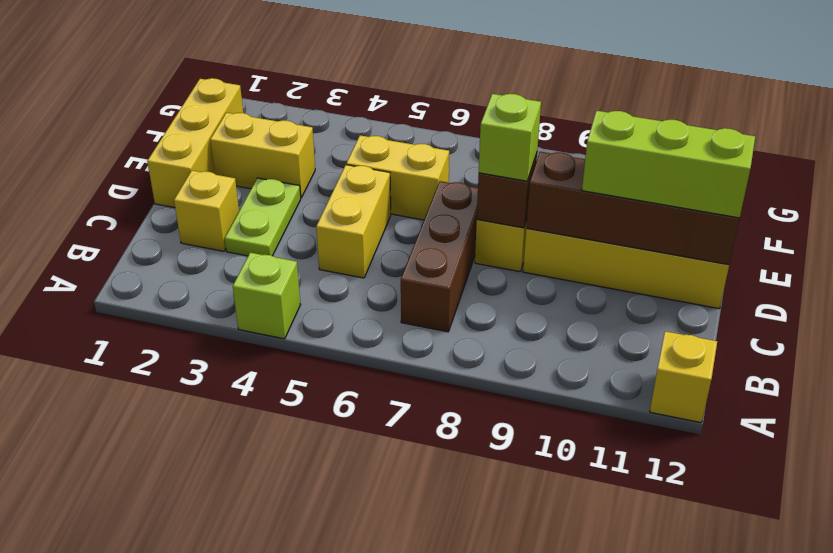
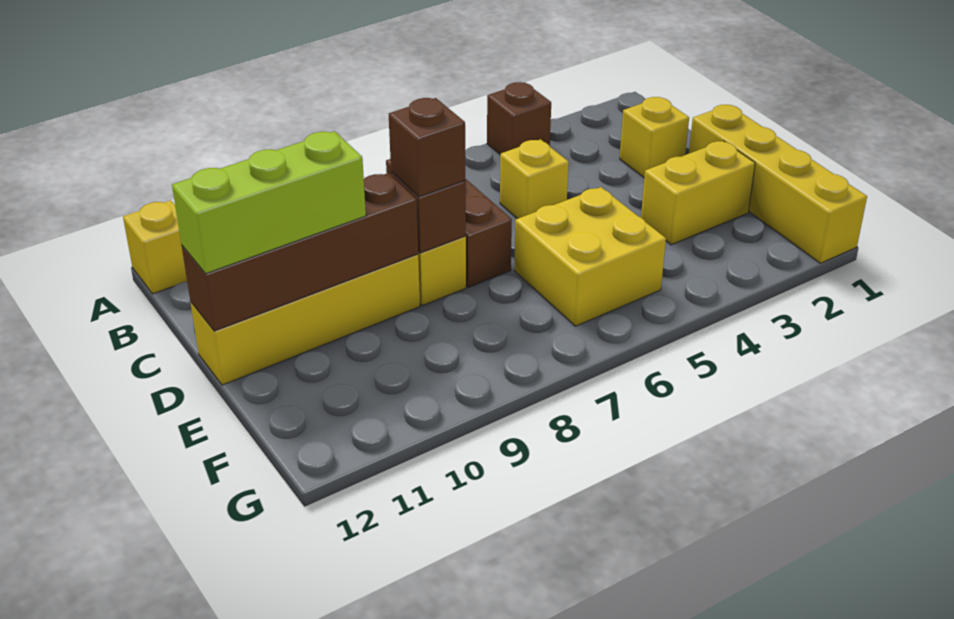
lime 1x1 brick [233,253,301,339] -> brown 1x1 brick [487,82,551,155]
lime 1x2 plate [225,178,301,256] -> none
yellow 1x2 brick [316,165,391,278] -> yellow 1x1 brick [500,139,569,219]
yellow 1x3 brick [147,78,243,208] -> yellow 1x4 brick [689,105,867,263]
lime 1x1 brick [479,94,541,181] -> brown 1x1 brick [389,98,465,197]
yellow 1x2 brick [346,135,449,220] -> yellow 2x2 brick [514,187,666,326]

